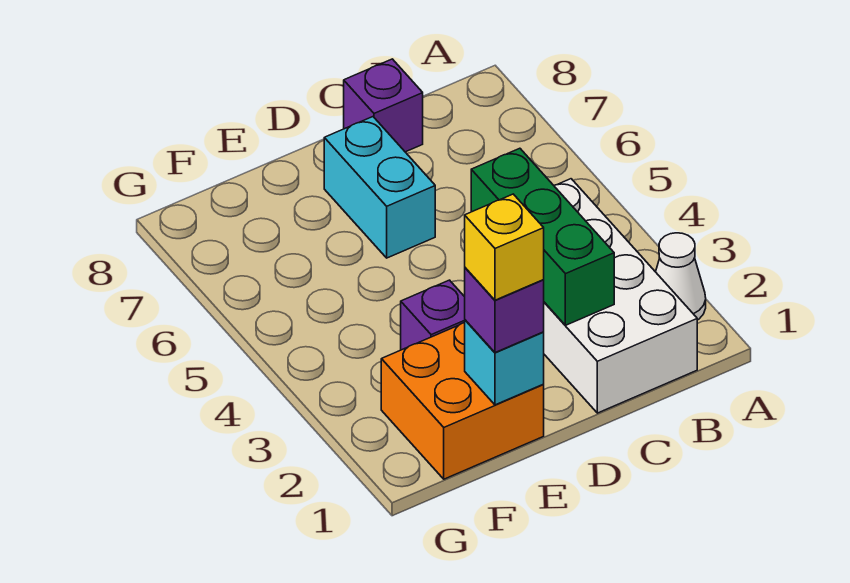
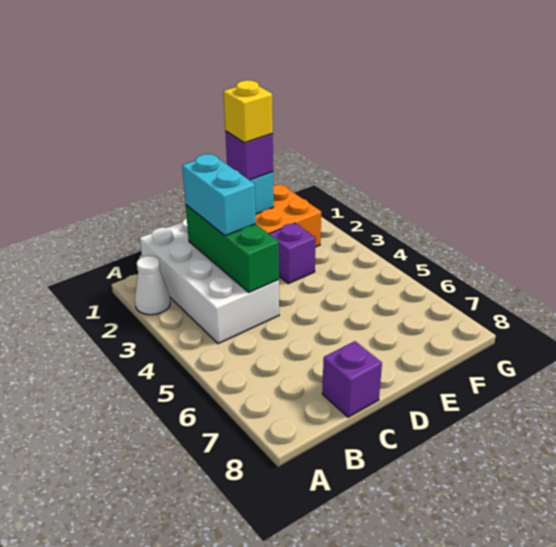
cyan 1x2 brick [324,117,435,258] -> cyan 1x2 brick moved to [182,154,256,236]

